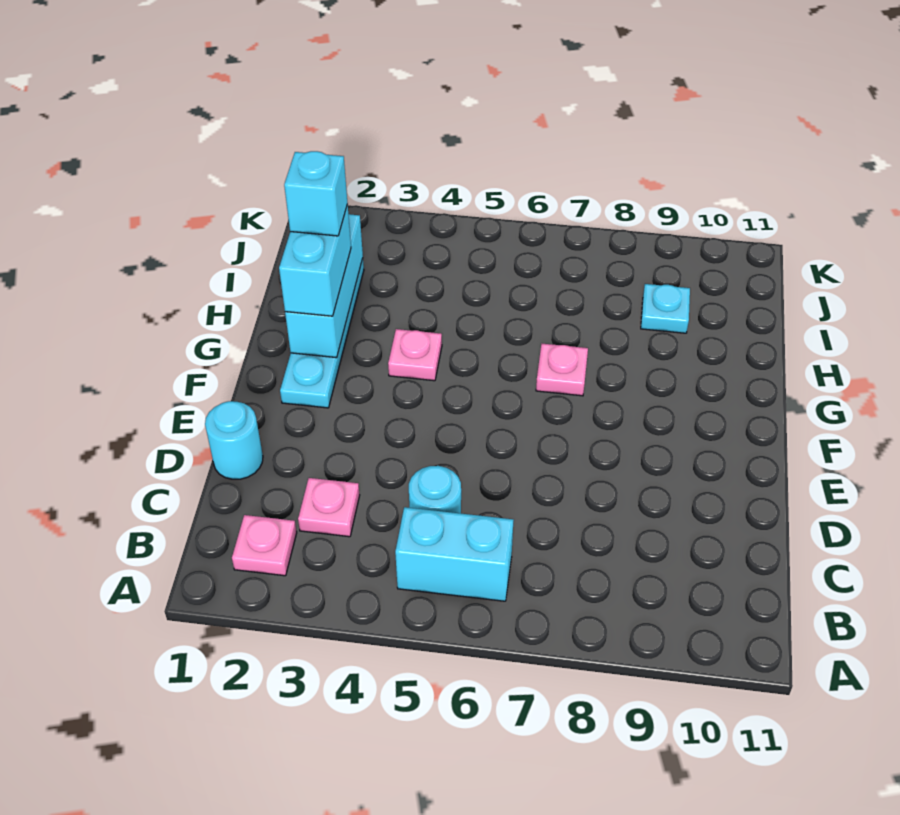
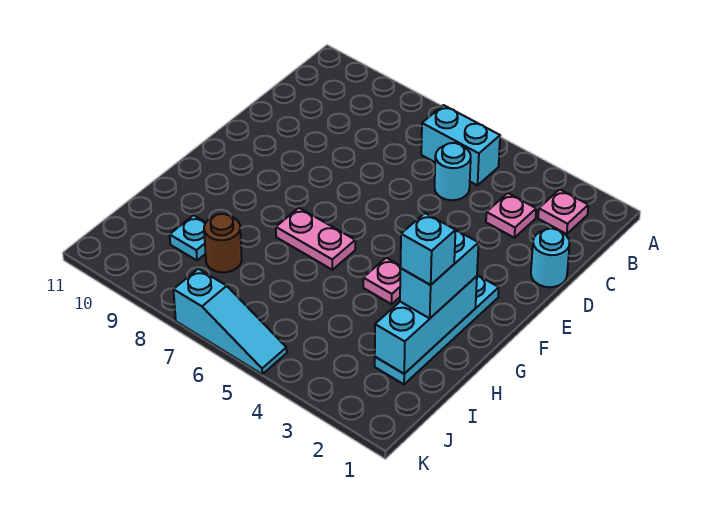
pink 1x1 plate [536,344,588,396] -> pink 1x2 plate [276,208,355,270]
none -> brown 1x1 round brick [204,214,242,272]
none -> cyan 1x3 slope [173,269,287,374]

